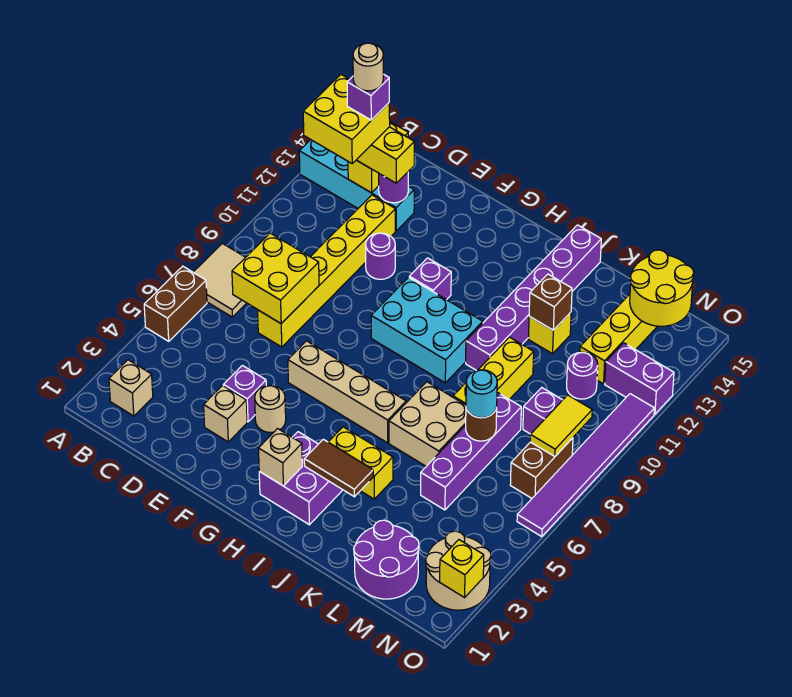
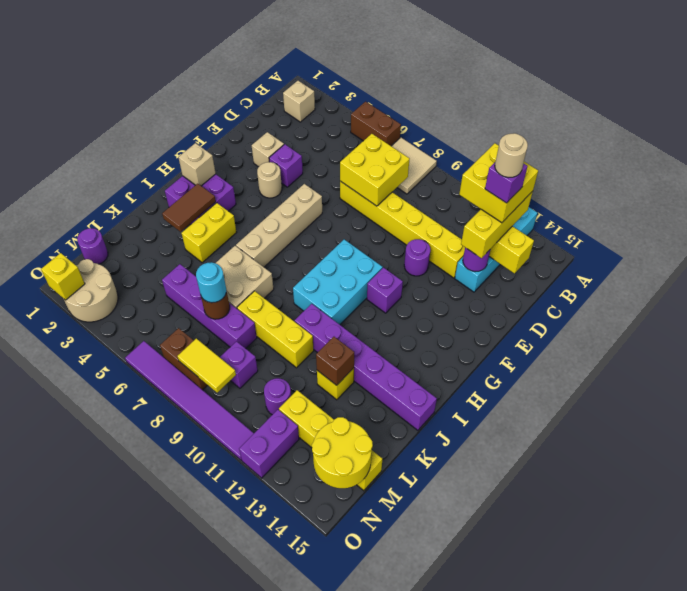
purple 2x2 round brick [354,520,419,599] -> purple 1x1 round brick [77,228,108,264]

